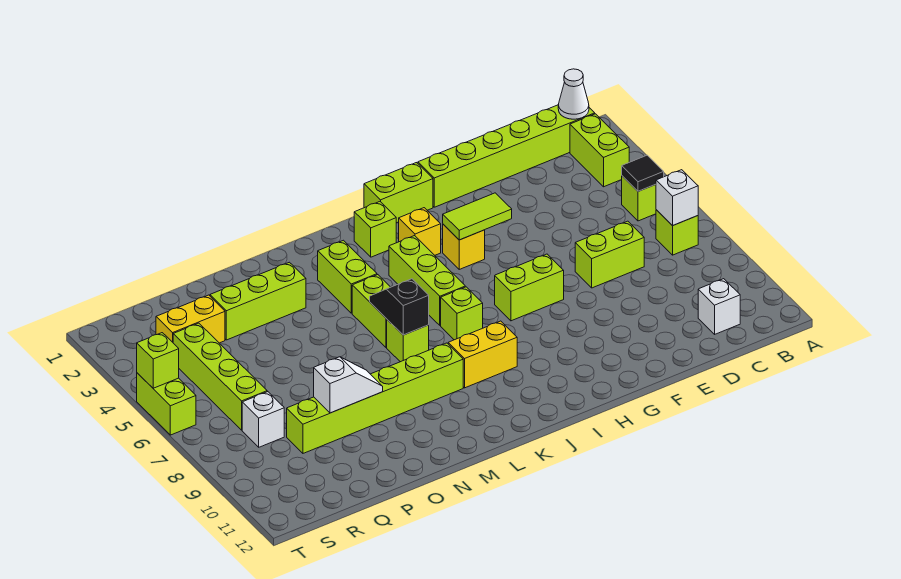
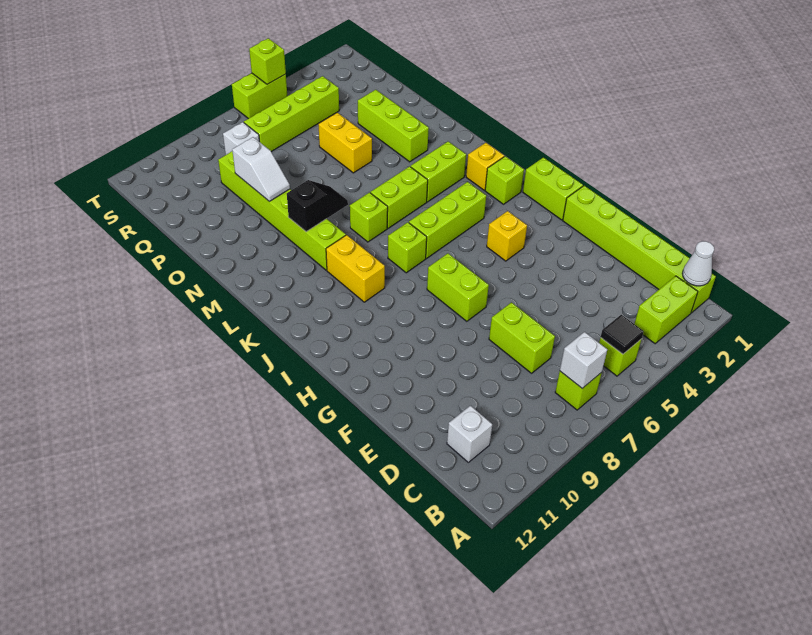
lime 1x2 tile [443,193,512,240] -> none
yellow 1x1 brick [399,208,441,255] -> yellow 1x1 brick moved to [466,143,504,190]
black 1x2 slope [370,279,429,335] -> black 1x2 slope moved to [287,180,348,232]
yellow 1x2 brick [156,295,225,343] -> yellow 1x2 brick moved to [318,113,372,173]

